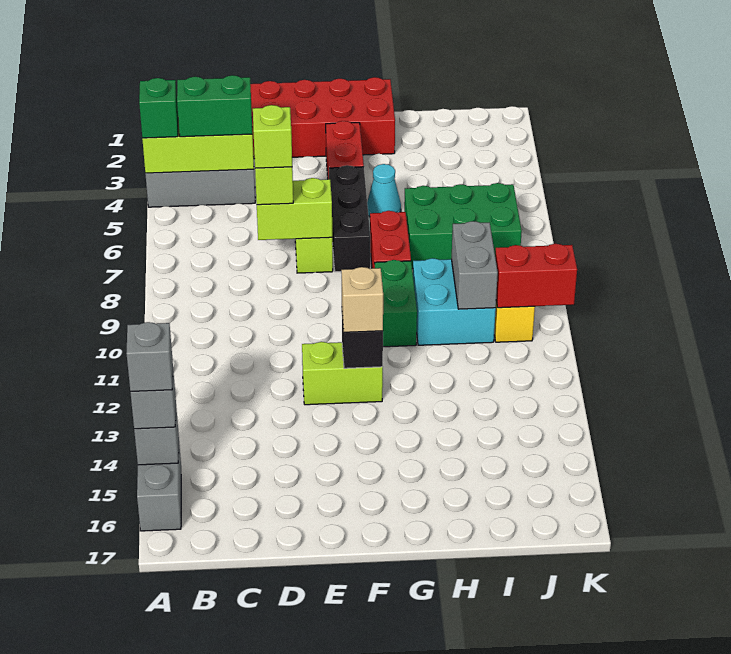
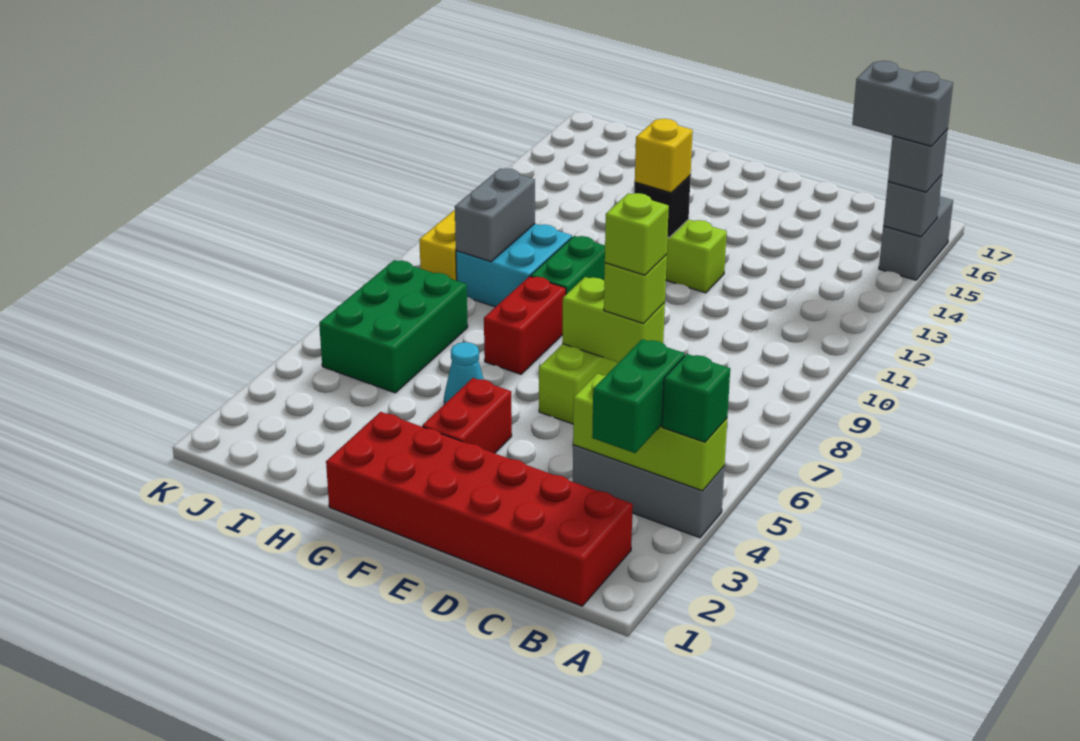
grey 1x1 brick [127,322,173,392] -> grey 1x2 brick [852,61,953,146]
green 1x2 brick [177,75,252,137] -> green 1x2 brick turned to [592,339,685,453]
black 1x3 brick [329,165,370,272] -> none
tan 1x1 brick [341,267,383,332] -> yellow 1x1 brick [635,119,693,193]
green 2x3 brick [404,183,522,269] -> green 2x3 brick turned to [319,260,468,393]
red 1x2 brick [495,244,577,308] -> none

